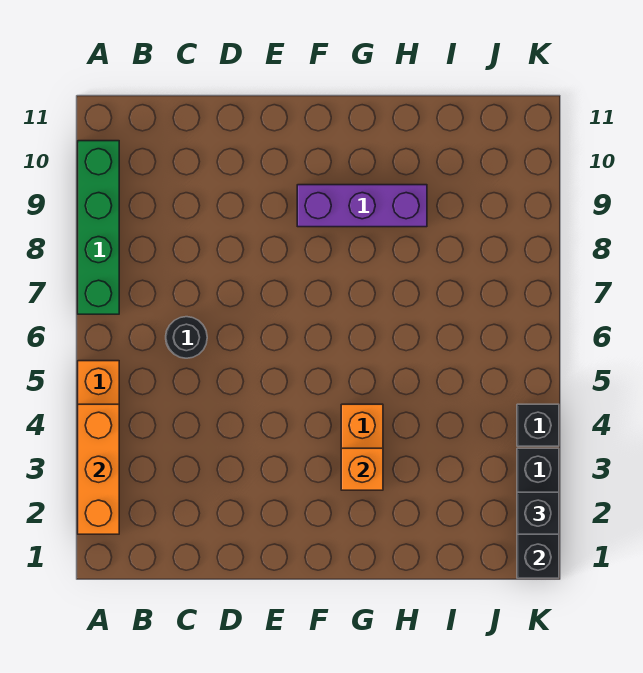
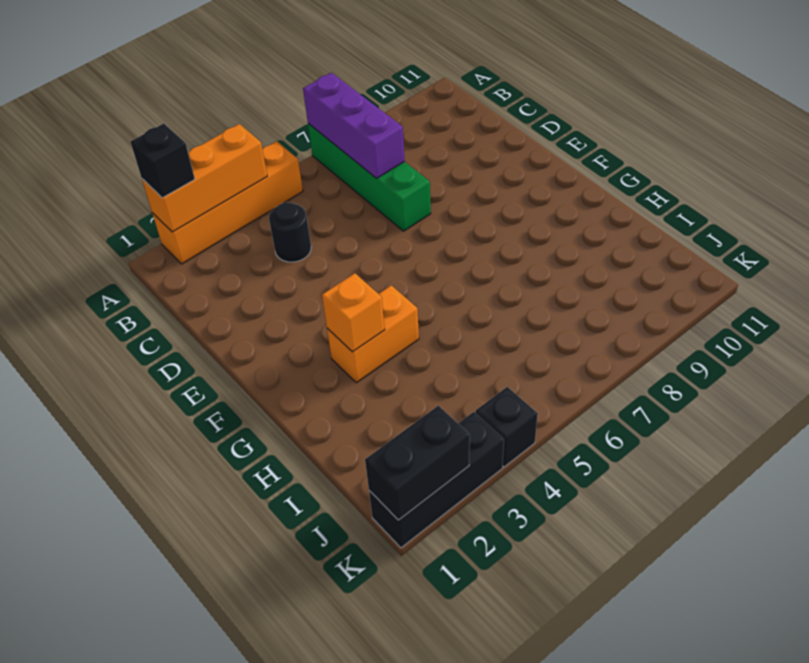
green 1x4 brick [78,141,119,314] -> green 1x4 brick turned to [308,124,431,231]
black 1x1 round brick [166,317,207,358] -> black 1x1 round brick moved to [269,202,311,262]
purple 1x3 brick [297,185,427,227] -> purple 1x3 brick moved to [303,73,405,178]
black 1x1 brick [517,492,559,534] -> black 1x1 brick moved to [131,124,195,198]

